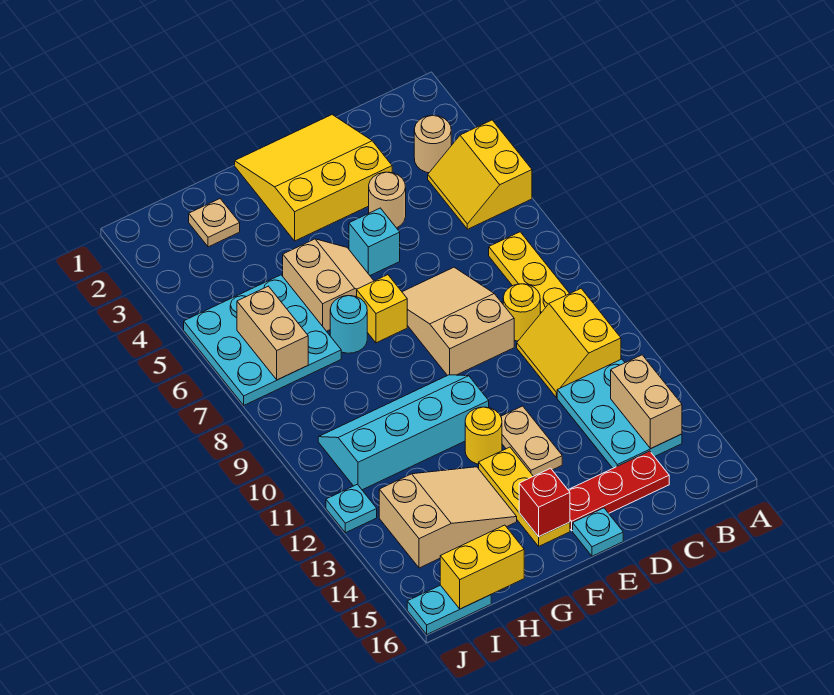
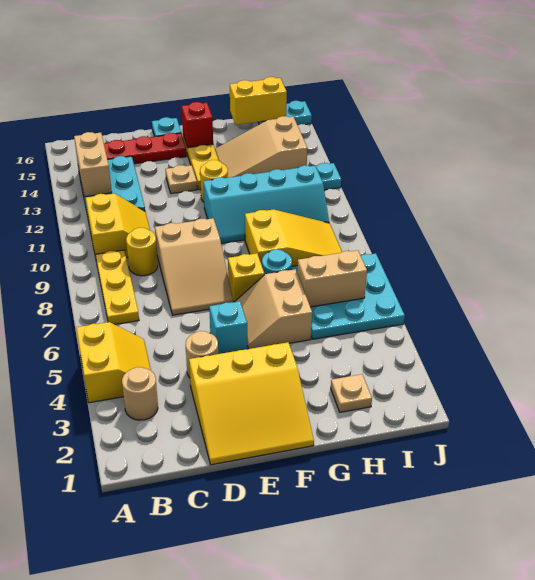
tan 1x2 plate [501,406,562,476] -> tan 1x1 plate [165,165,197,194]
none -> yellow 2x3 slope [245,209,342,266]
tan 1x2 brick [237,286,308,380] -> tan 1x2 brick turned to [297,250,367,307]

